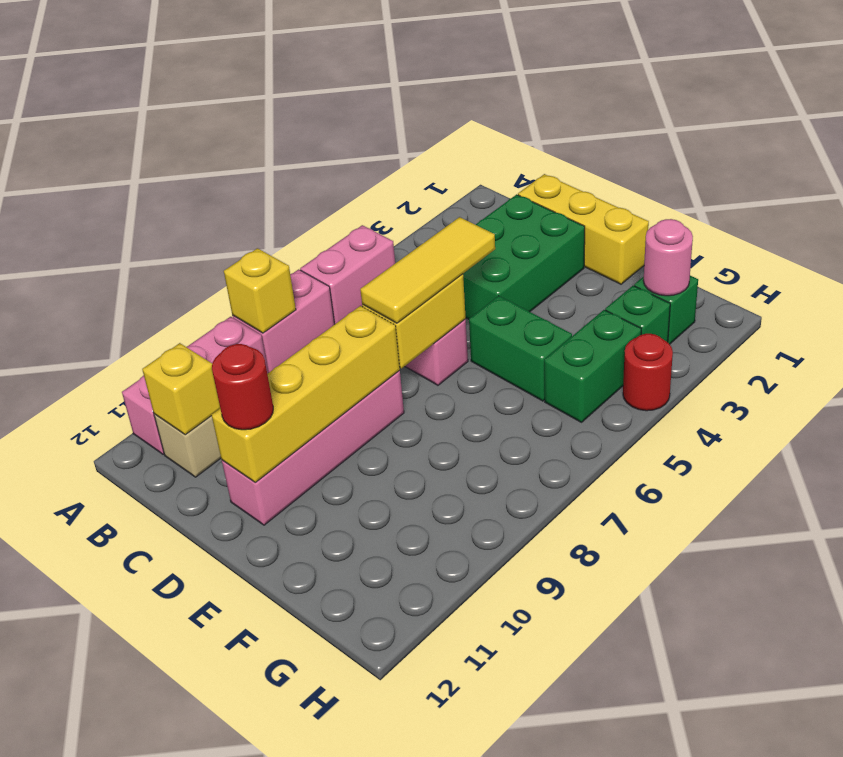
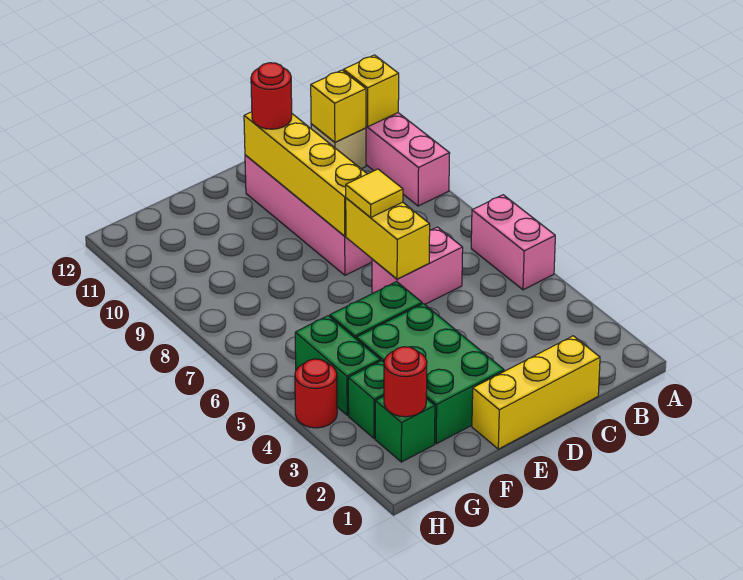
pink 1x2 brick [232,269,335,373] -> none
yellow 1x1 brick [224,248,296,333] -> yellow 1x1 brick moved to [344,55,399,127]
green 2x3 brick [463,194,585,319] -> green 2x3 brick moved to [356,304,504,444]
yellow 1x3 tile [360,217,495,323] -> yellow 1x1 tile [346,169,403,218]
pink 1x1 round brick [643,219,693,296] -> red 1x1 round brick [384,347,427,417]

